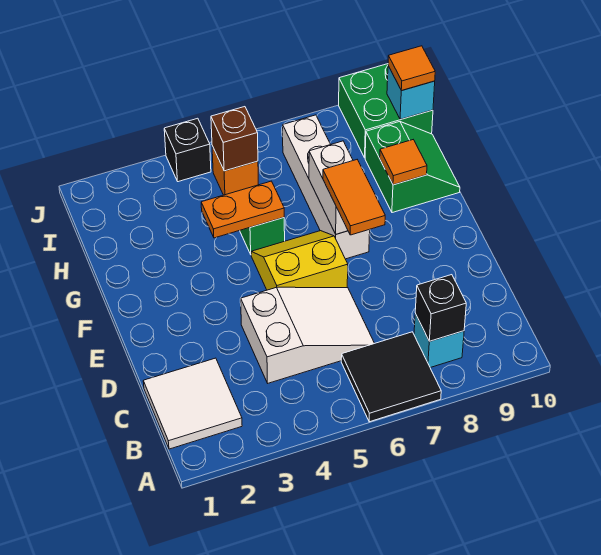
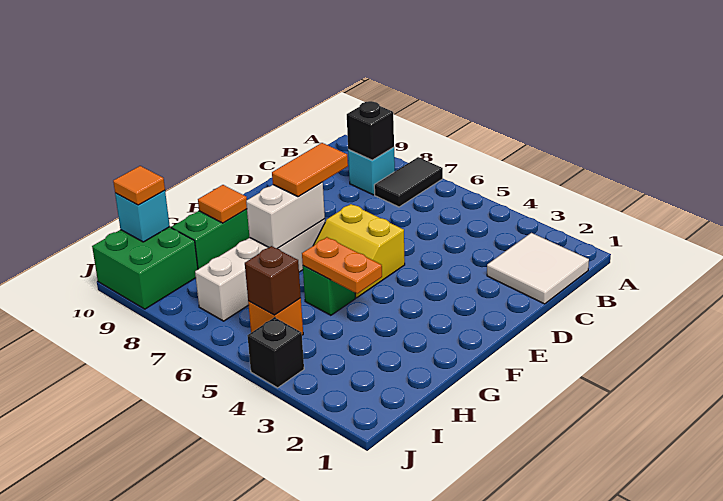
black 2x2 tile [341,332,441,422] -> black 1x2 tile [374,157,443,207]
white 2x3 slope [241,287,374,383] -> none

